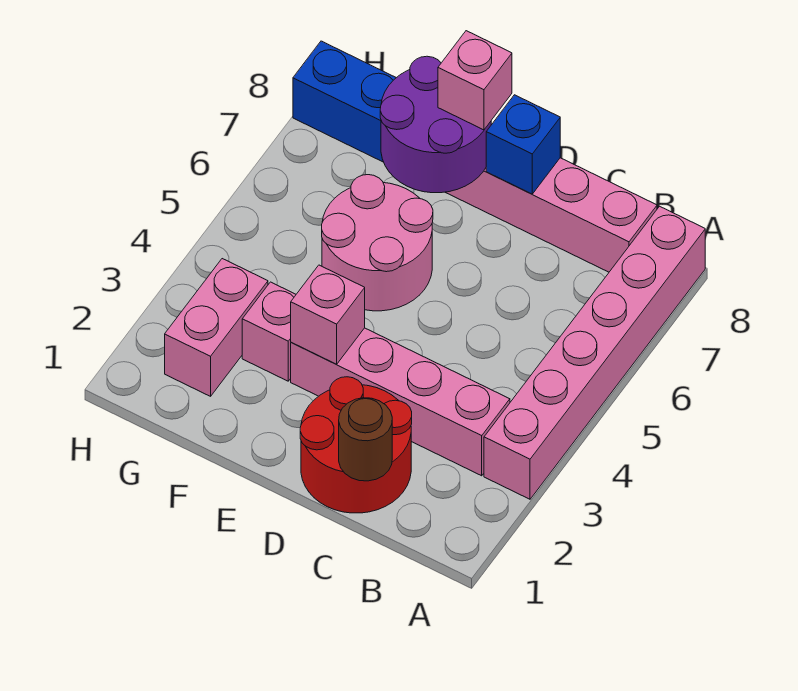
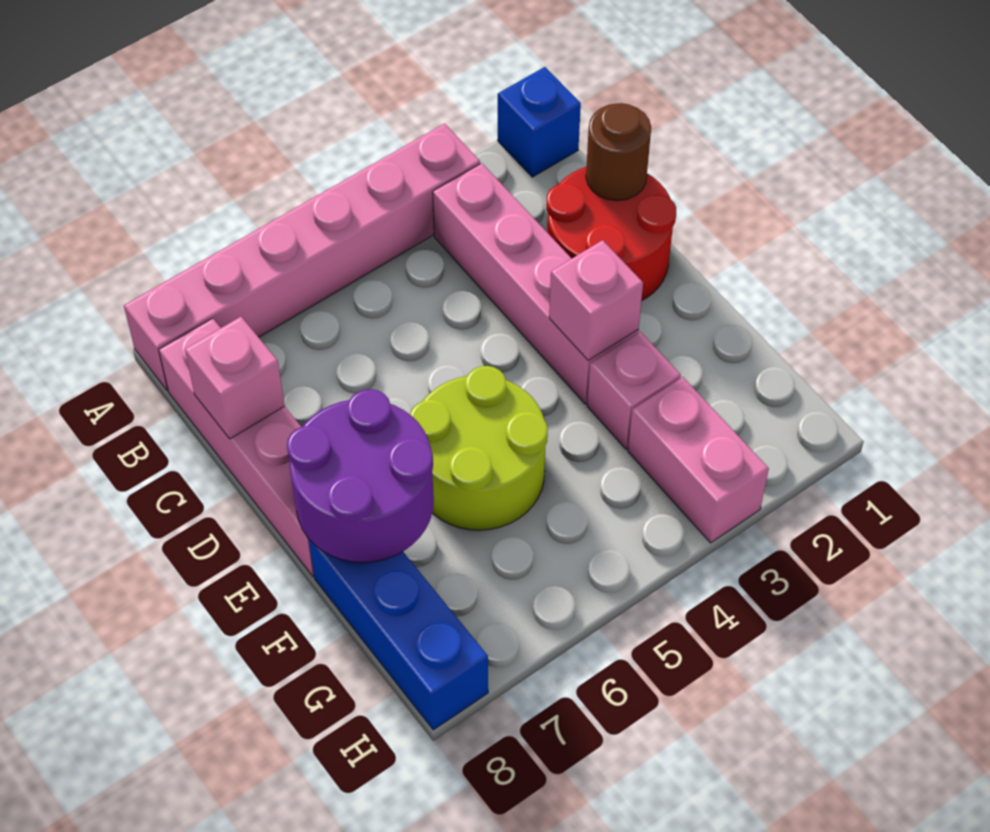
blue 1x1 brick [486,95,560,194] -> blue 1x1 brick moved to [498,67,581,177]
pink 2x2 round brick [322,175,433,311] -> lime 2x2 round brick [410,366,548,530]
pink 1x1 brick [438,31,512,130] -> pink 1x1 brick moved to [185,317,285,439]
pink 1x2 brick [165,259,268,396] -> pink 1x2 brick turned to [628,377,769,543]

